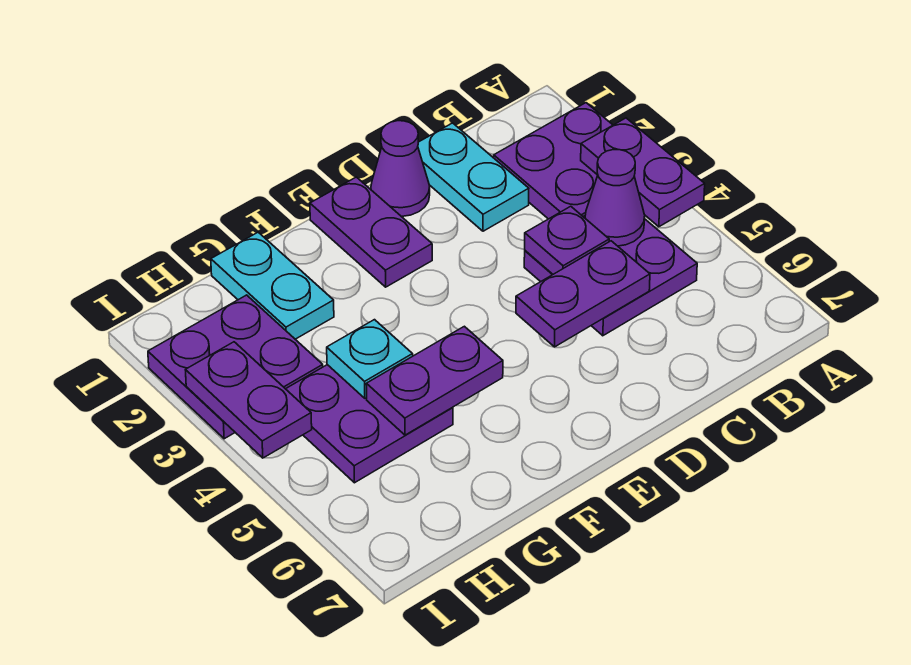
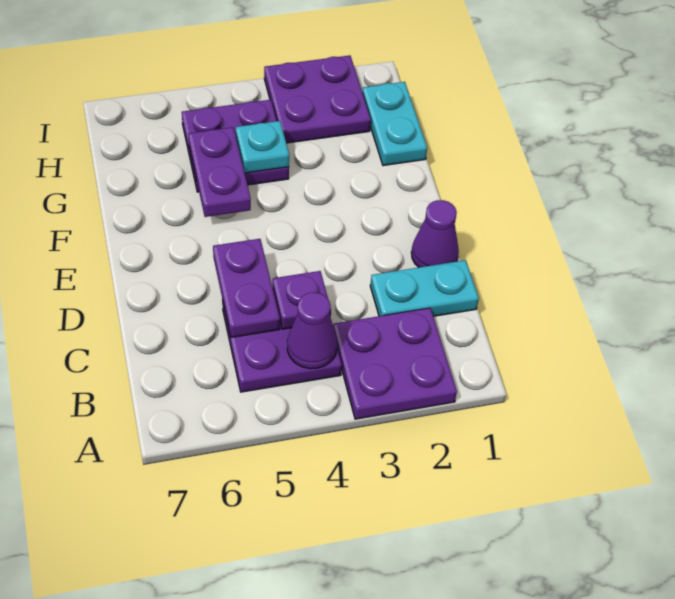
purple 1x2 plate [581,118,705,227] -> none
purple 1x2 plate [310,177,432,287] -> none
cyan 1x2 plate [211,232,334,339] -> cyan 1x2 plate turned to [362,82,427,166]
purple 1x2 plate [186,342,312,458] -> none

